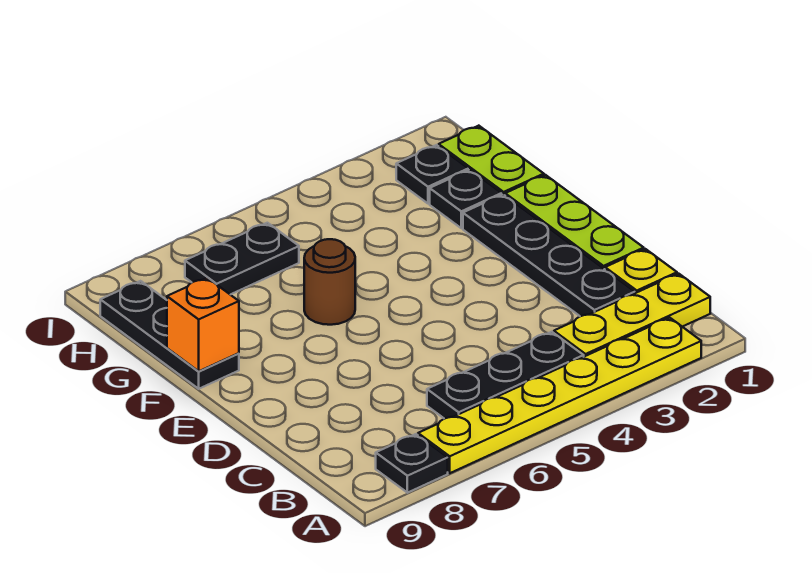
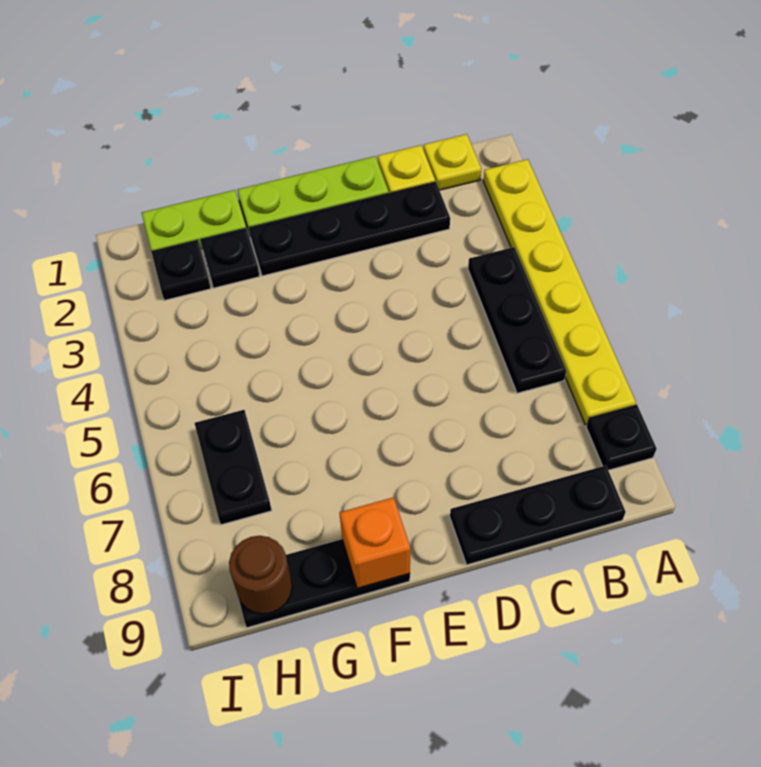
yellow 1x3 plate [554,274,710,357] -> yellow 1x1 plate [424,134,481,190]
none -> black 1x3 plate [450,466,626,565]
brown 1x1 round brick [304,239,355,325] -> brown 1x1 round brick moved to [229,536,292,614]

